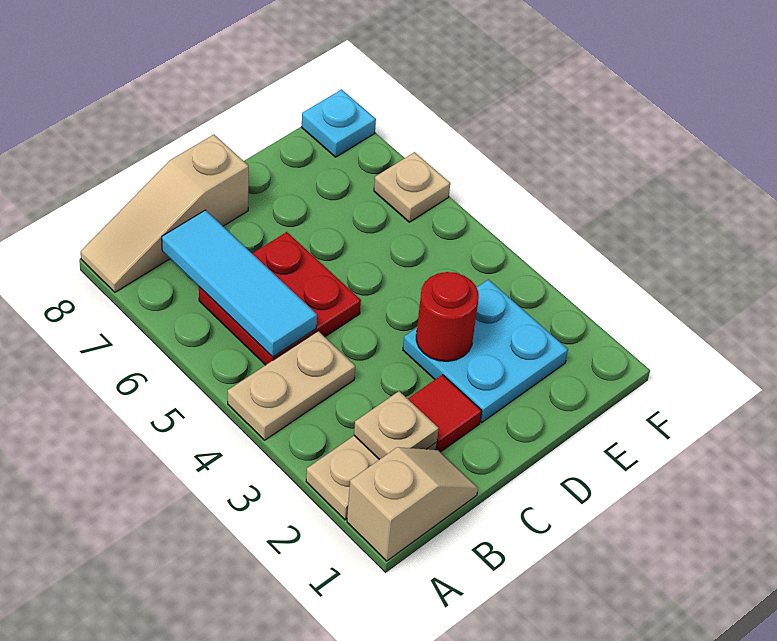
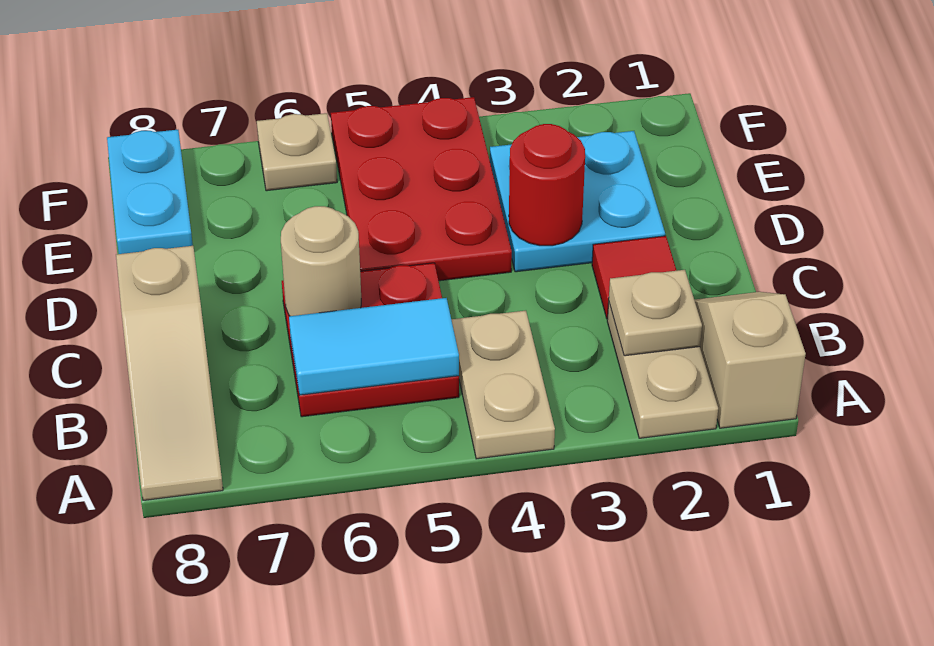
cyan 1x3 tile [162,210,317,357] -> cyan 1x2 tile [289,298,459,395]
none -> tan 1x1 round brick [281,206,361,316]
none -> red 2x3 plate [331,97,512,281]
cyan 1x1 plate [302,89,376,157] -> cyan 1x2 plate [107,130,193,254]

